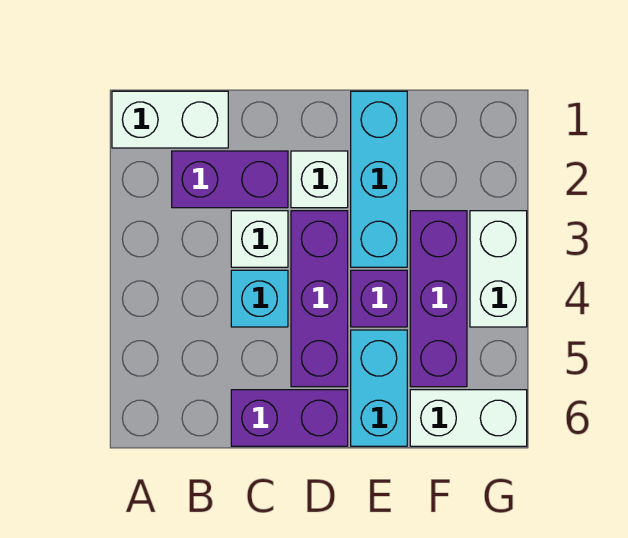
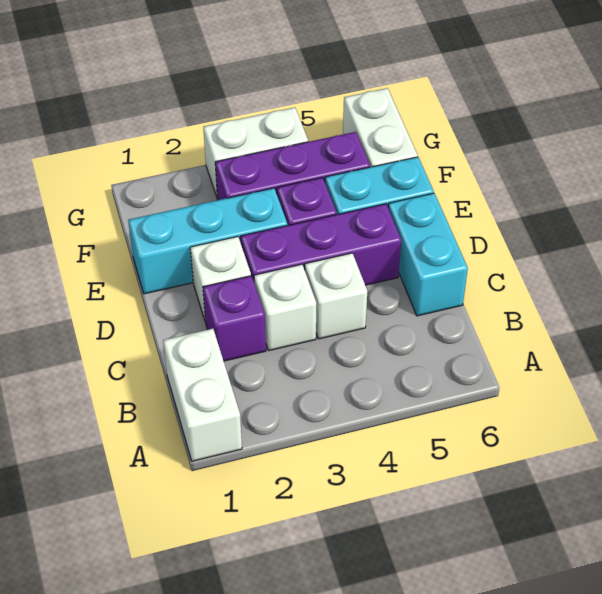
purple 1x2 brick [172,151,288,208] -> purple 1x1 brick [203,276,266,361]
cyan 1x1 brick [231,270,288,327] -> white 1x1 brick [305,253,367,339]
purple 1x2 brick [231,390,348,446] -> cyan 1x2 brick [388,193,468,316]

